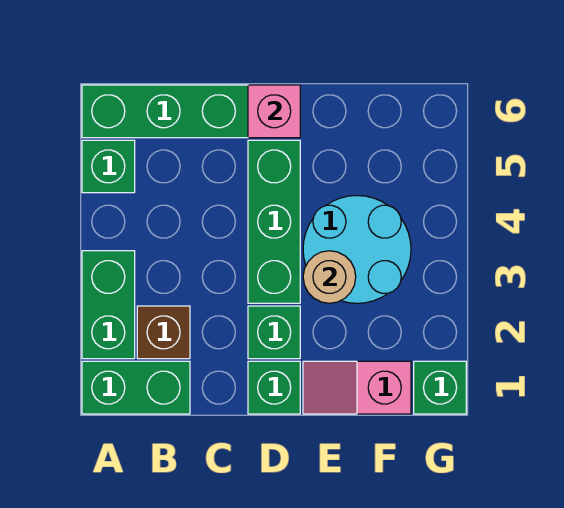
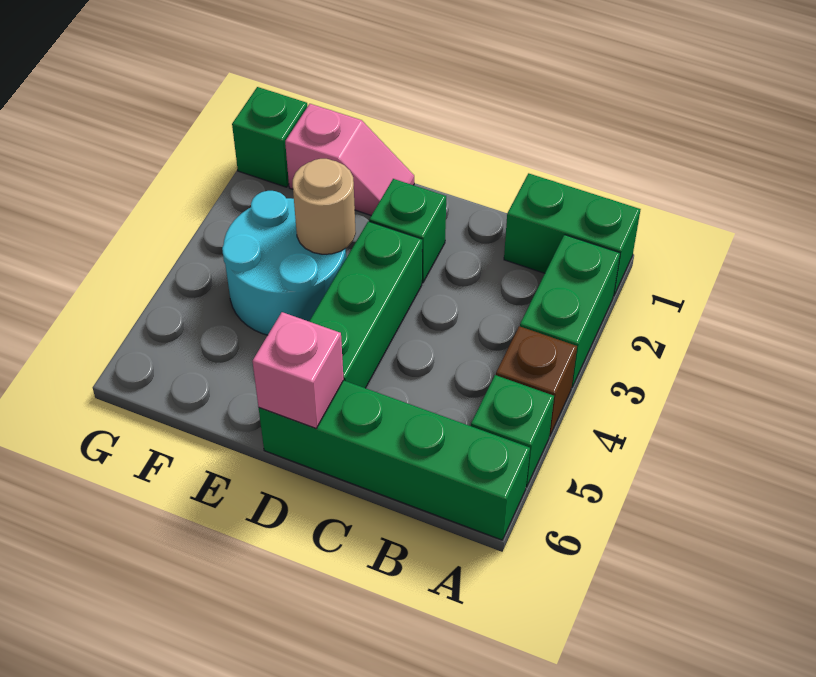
brown 1x1 brick [137,306,190,359] -> brown 1x1 brick moved to [496,326,577,436]
green 1x1 brick [248,361,300,414] -> none

